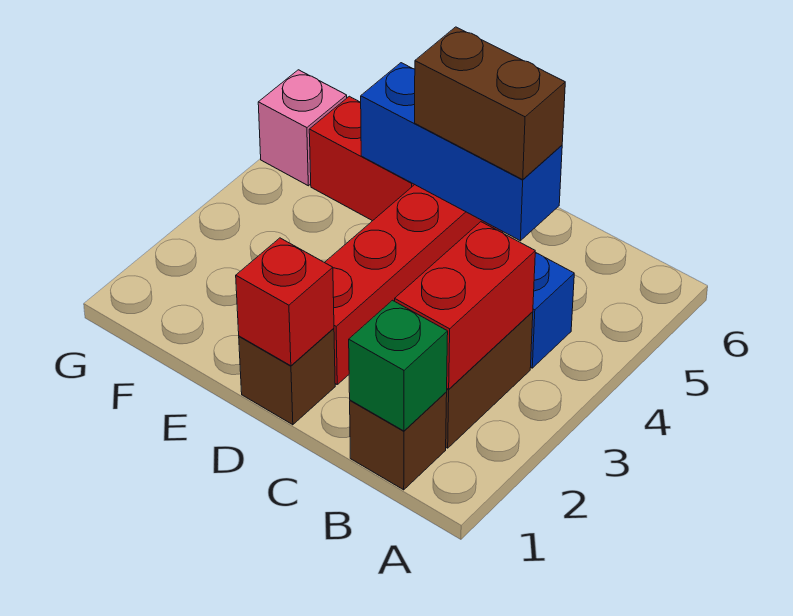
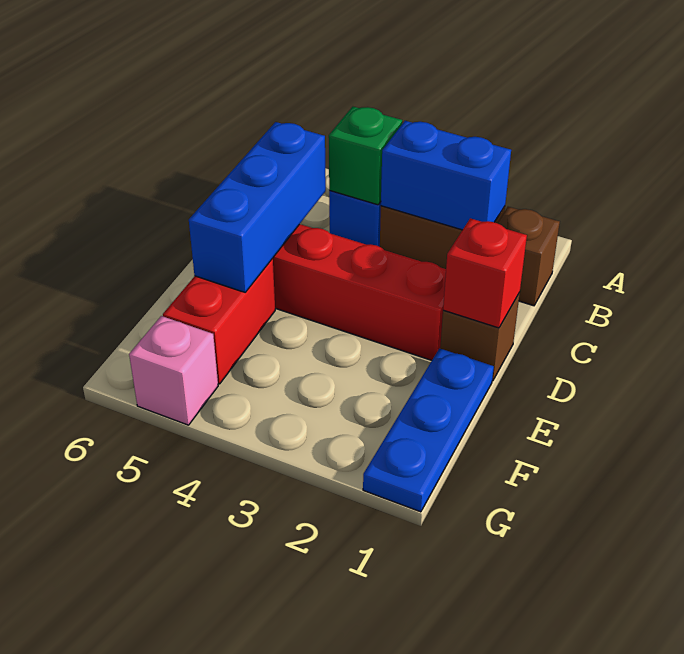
green 1x1 brick [349,300,448,431] -> green 1x1 brick moved to [329,107,402,205]
red 1x2 brick [395,222,535,389] -> blue 1x2 brick [381,121,511,230]
brown 1x2 brick [415,27,565,179] -> none
none -> blue 1x3 plate [363,348,494,512]

